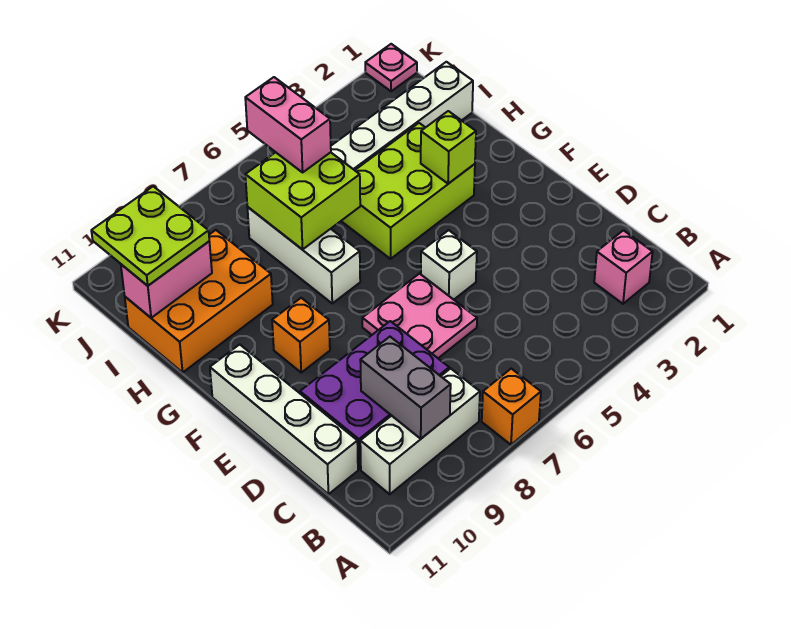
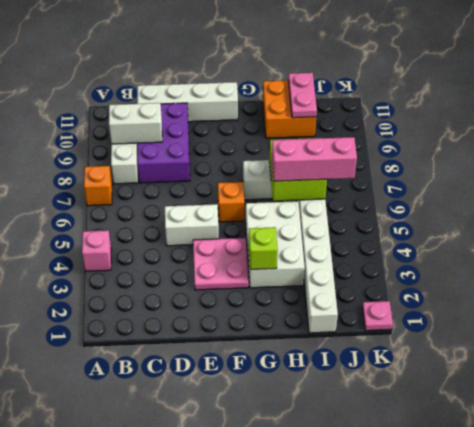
pink 1x1 brick [594,230,653,304] -> pink 1x1 brick moved to [82,230,111,271]
grey 1x2 brick [360,337,451,439] -> white 1x2 brick [109,103,162,144]
pink 2x2 plate [362,274,477,358] -> pink 2x2 plate moved to [193,238,249,290]
white 1x1 brick [421,230,477,300] -> white 1x2 brick [165,204,219,246]
orange 1x1 brick [272,298,330,372] -> orange 1x1 brick moved to [218,182,244,222]
lime 2x3 brick [342,123,475,259] -> white 2x3 brick [246,201,305,288]
orange 2x3 brick [125,230,273,372] -> orange 2x2 brick [263,80,316,138]
pink 1x2 brick [245,77,331,172] -> pink 1x3 brick [272,137,357,181]
pink 1x2 brick [121,242,212,318] -> pink 1x2 plate [289,73,317,118]
lime 2x2 plate [91,186,209,286] -> none

